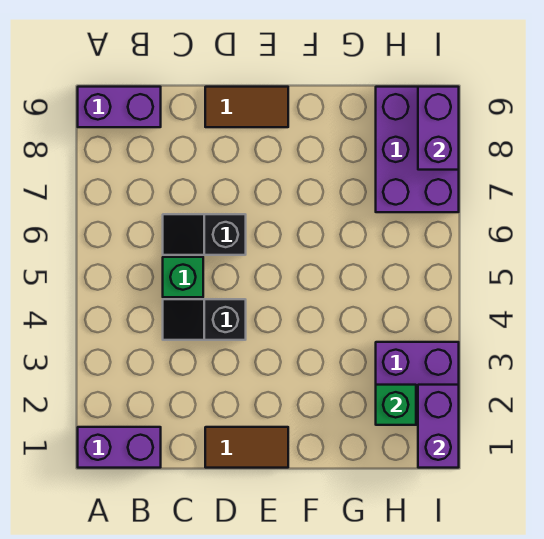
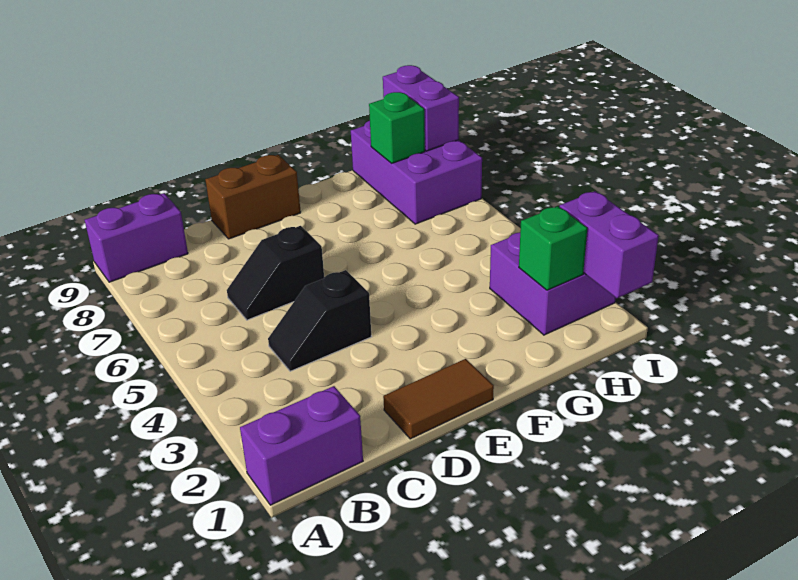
green 1x1 brick [163,257,203,297] -> green 1x1 brick moved to [369,92,425,163]
brown 1x2 tile [205,87,288,127] -> brown 1x2 brick [205,155,301,239]

